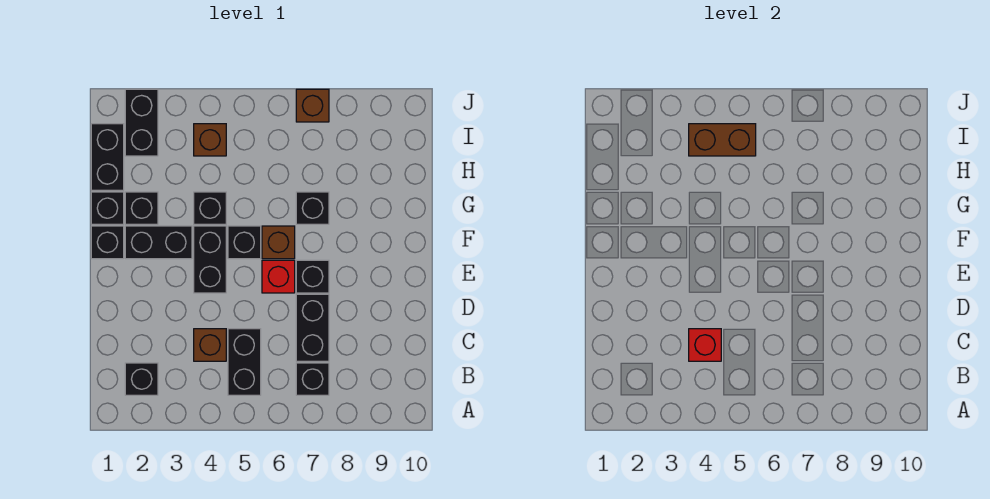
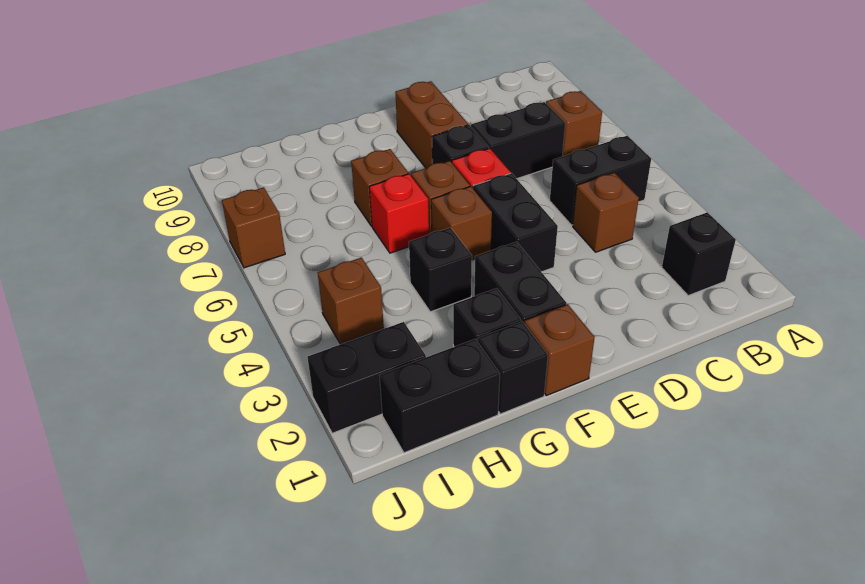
black 1x1 brick [296,363,329,395] -> brown 1x1 brick [546,91,602,156]
red 1x1 brick [689,329,721,361] -> red 1x1 brick moved to [369,174,429,253]
black 1x2 brick [194,226,226,293] -> black 1x2 brick turned to [473,173,558,272]
black 1x1 brick [91,226,124,259] -> brown 1x1 brick [524,304,595,396]
black 1x1 brick [228,226,261,259] -> brown 1x1 brick [431,186,492,260]
black 1x1 brick [296,192,329,224] -> brown 1x1 brick [351,149,408,226]
brown 1x2 brick [689,124,756,156] -> brown 1x2 brick moved to [395,81,468,168]

